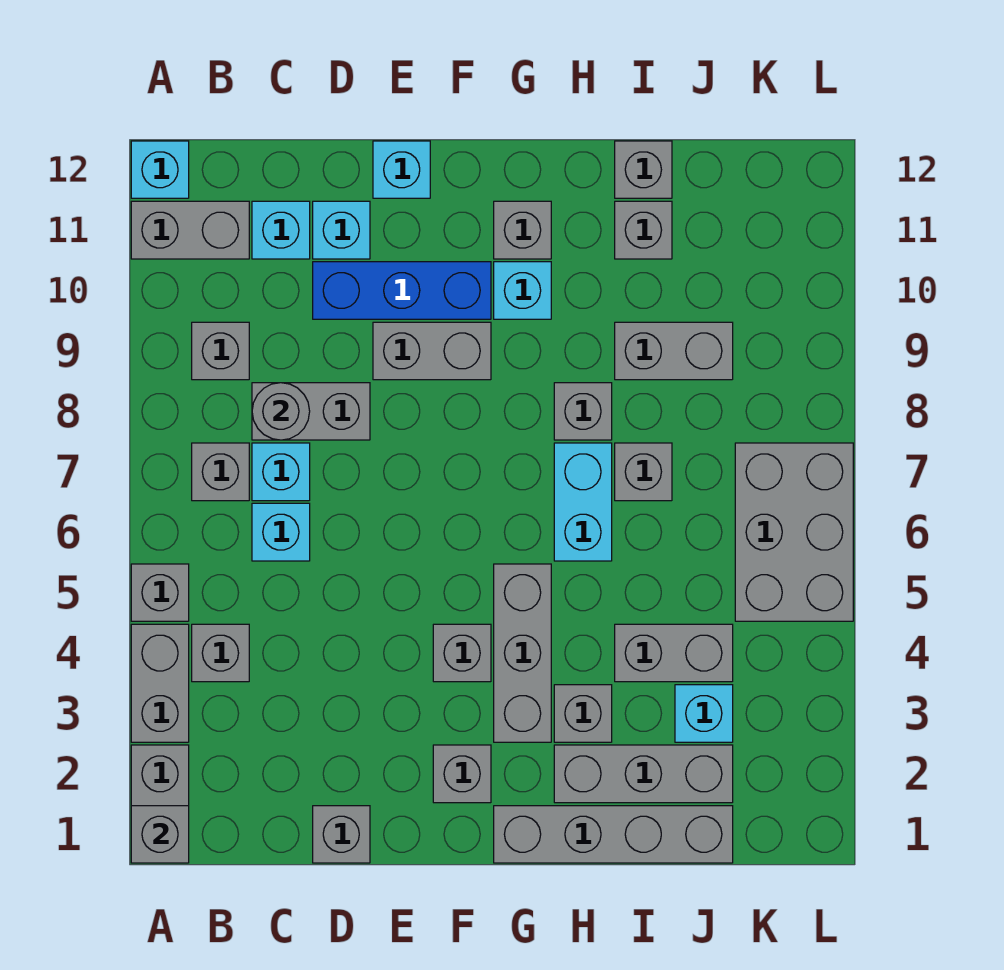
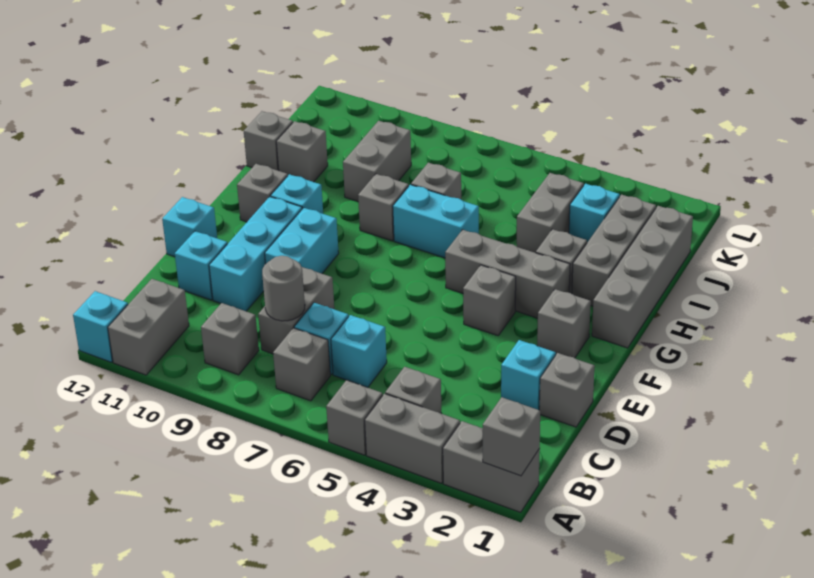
cyan 1x1 brick [252,201,310,259] -> cyan 1x1 brick moved to [501,340,556,410]
blue 1x3 brick [313,262,491,319] -> cyan 1x3 brick [209,197,302,311]
grey 1x2 brick [373,322,491,380] -> cyan 1x2 brick [265,208,339,274]
grey 2x3 brick [735,443,853,621] -> none

